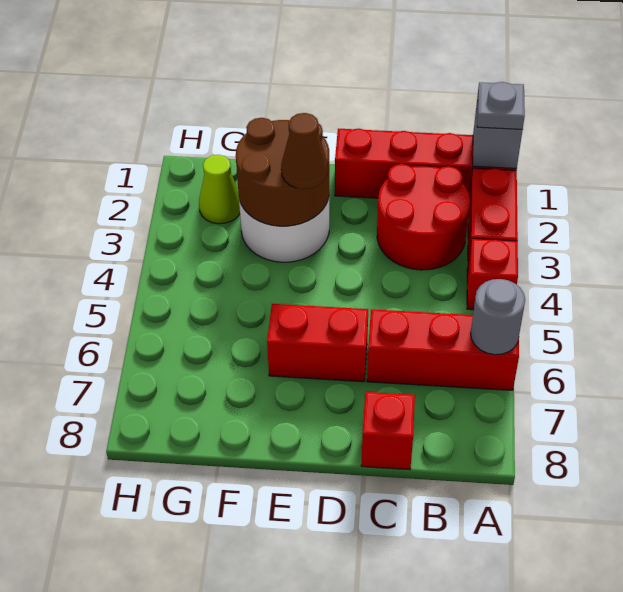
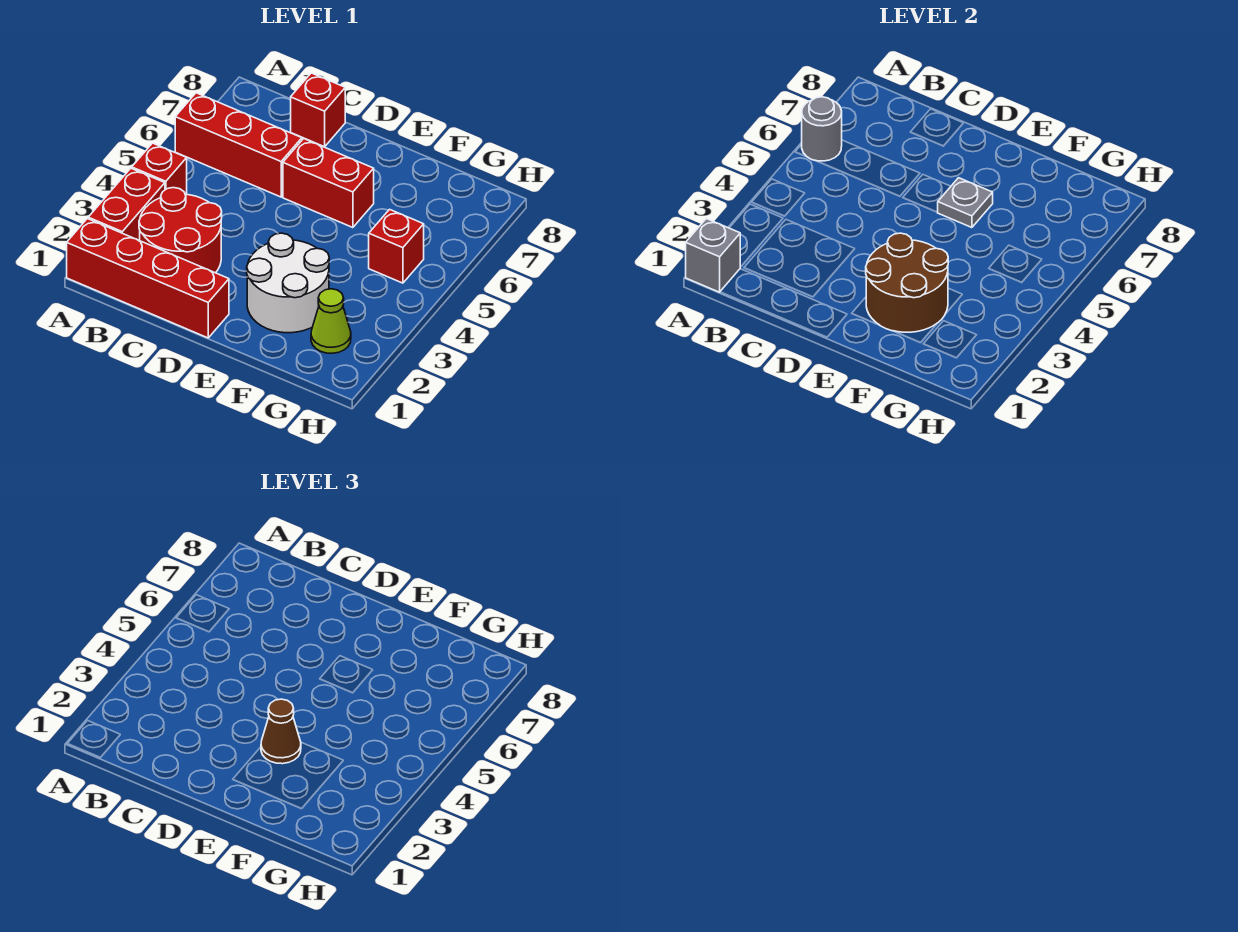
grey 1x1 plate [477,82,525,129] -> grey 1x1 plate moved to [937,178,993,228]
none -> red 1x1 brick [369,209,424,283]

